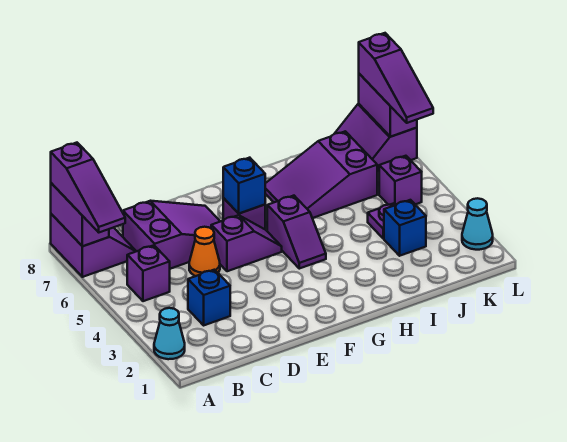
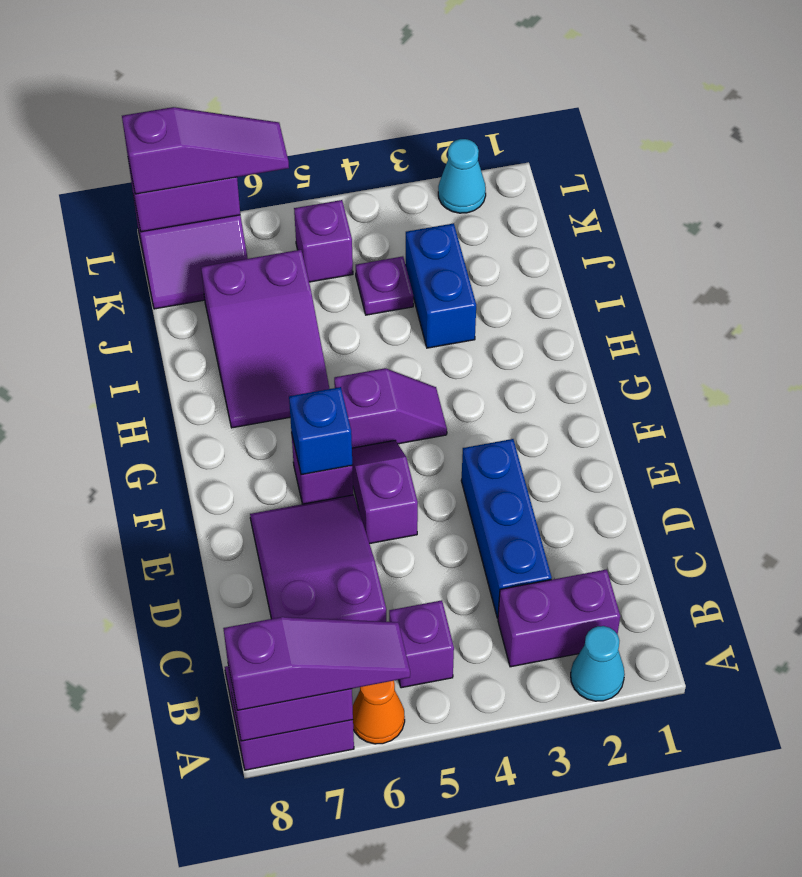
none -> purple 1x2 brick [498,569,620,667]
blue 1x1 brick [188,270,230,325] -> blue 1x3 brick [461,439,552,618]
orange 1x1 cone [189,227,220,276] -> orange 1x1 cone moved to [353,681,405,744]
blue 1x1 brick [384,200,426,256] -> blue 1x2 brick [406,223,476,348]

